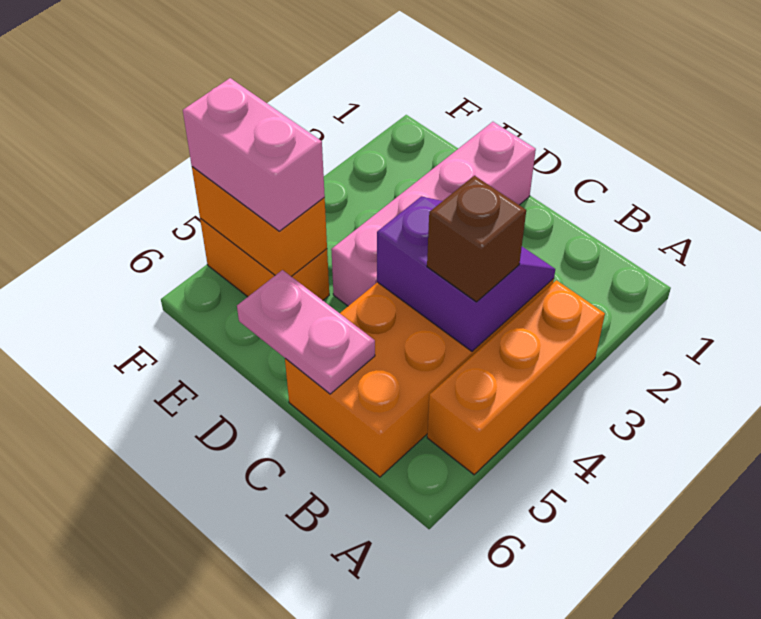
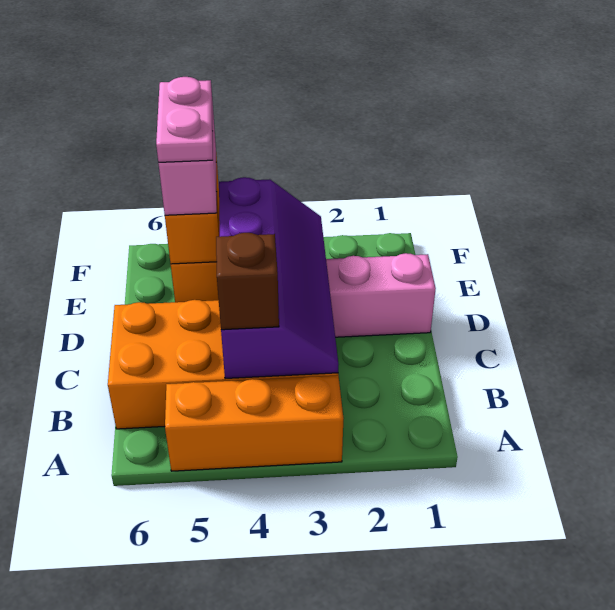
purple 2x2 slope [377,197,555,351] -> purple 2x4 slope [219,177,339,379]
pink 1x2 plate [237,270,375,394] -> pink 1x2 plate moved to [156,77,213,162]

